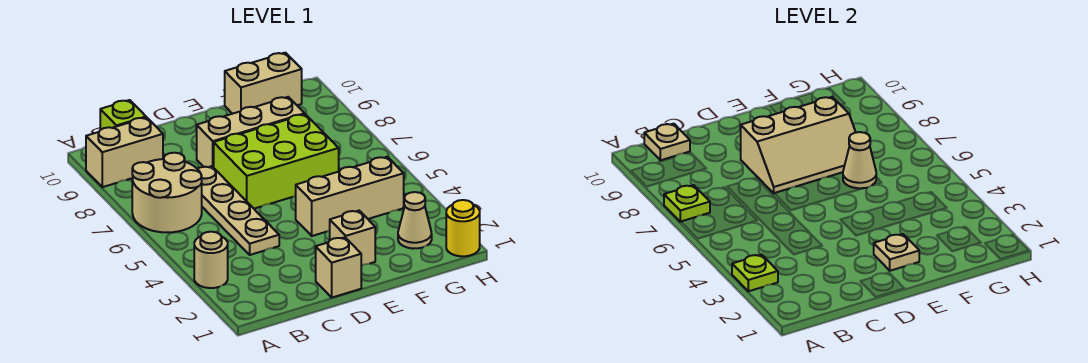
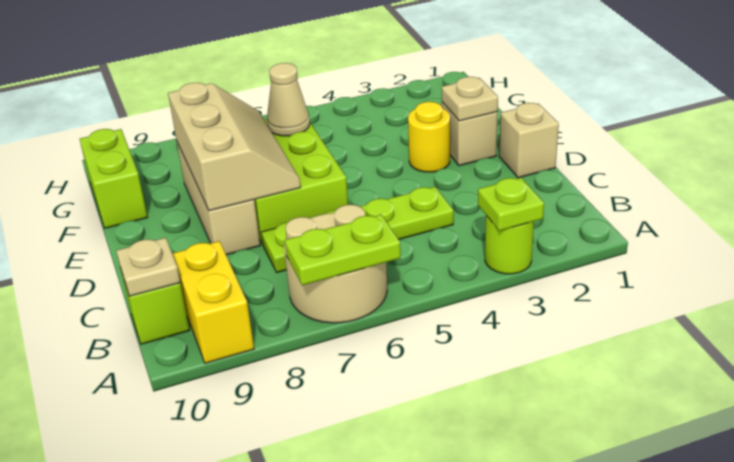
tan 1x1 round brick [194,232,228,288] -> lime 1x1 round brick [485,216,534,274]
lime 1x1 plate [664,185,710,222] -> lime 1x2 plate [285,215,401,285]
tan 1x2 brick [86,117,163,187] -> yellow 1x2 brick [172,241,254,363]
tan 1x4 plate [198,166,279,255] -> lime 1x4 plate [261,187,454,273]
tan 1x3 brick [296,157,404,236] -> none
tan 1x2 brick [225,53,302,114] -> lime 1x2 brick [80,129,148,228]
tan 1x1 cone [398,192,432,249] -> none
yellow 1x1 round brick [446,200,480,256] -> yellow 1x1 round brick moved to [408,102,450,172]

